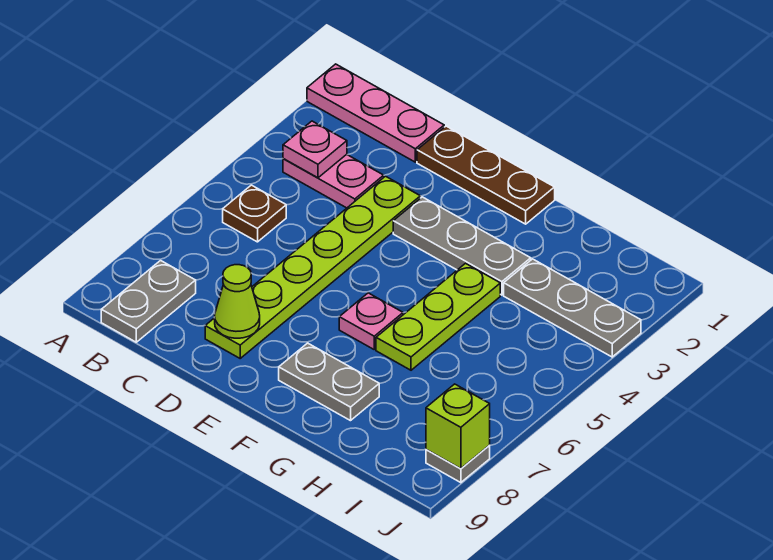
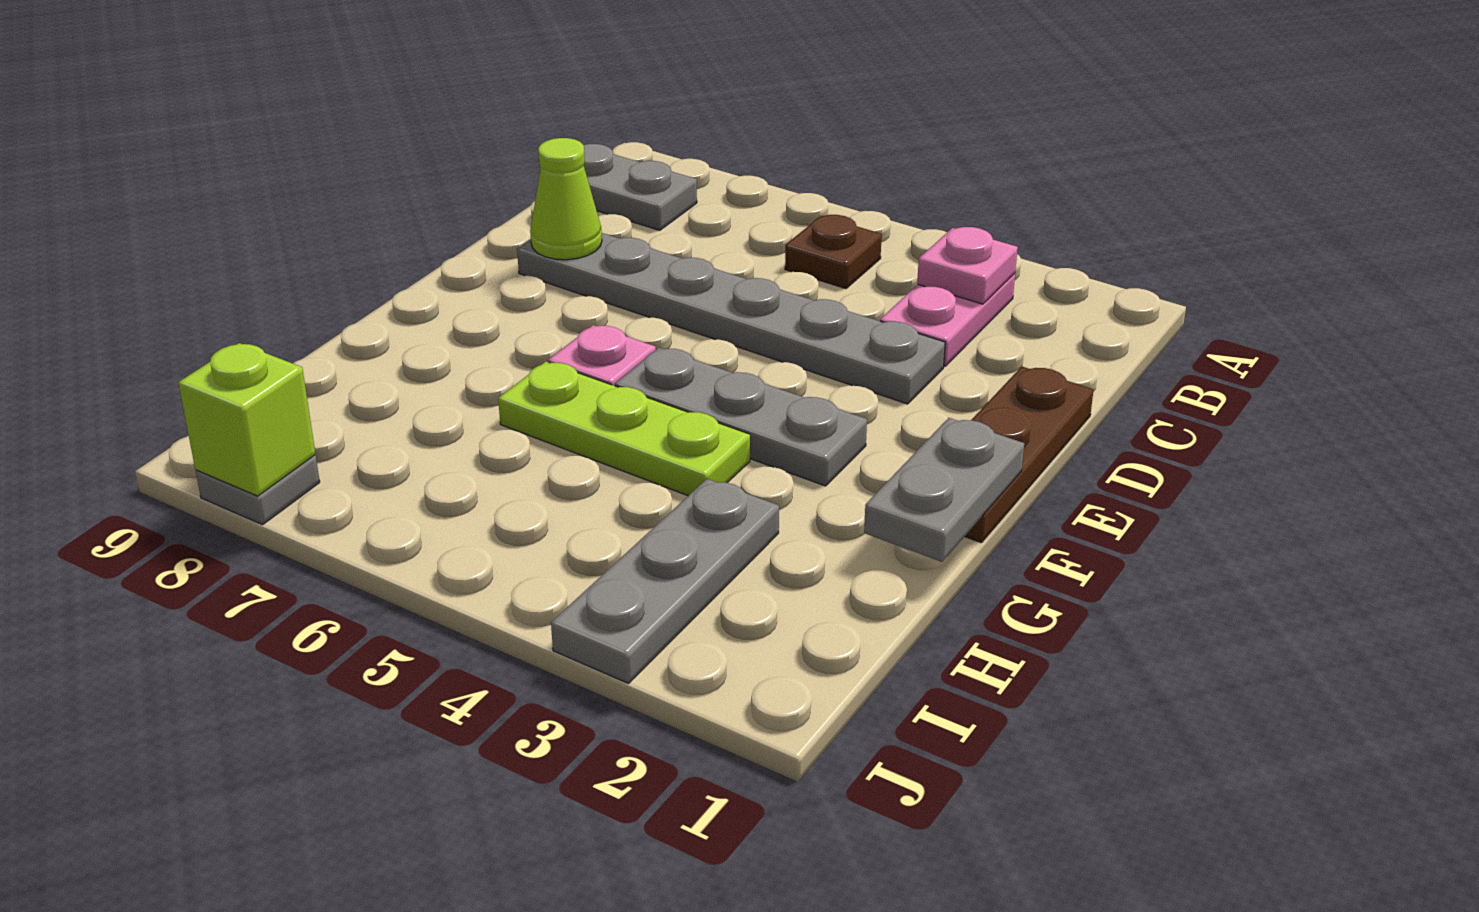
pink 1x3 plate [307,64,444,162] -> none
lime 1x6 plate [205,176,420,358] -> grey 1x6 plate [517,233,945,404]
grey 1x3 plate [393,197,531,295] -> grey 1x3 plate turned to [615,348,867,486]
grey 1x2 plate [279,343,379,421] -> grey 1x2 plate moved to [864,418,1024,562]

